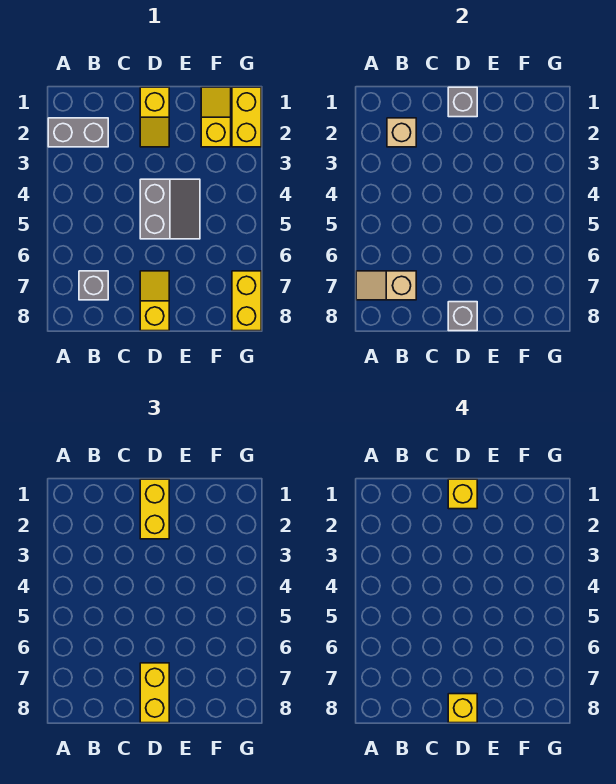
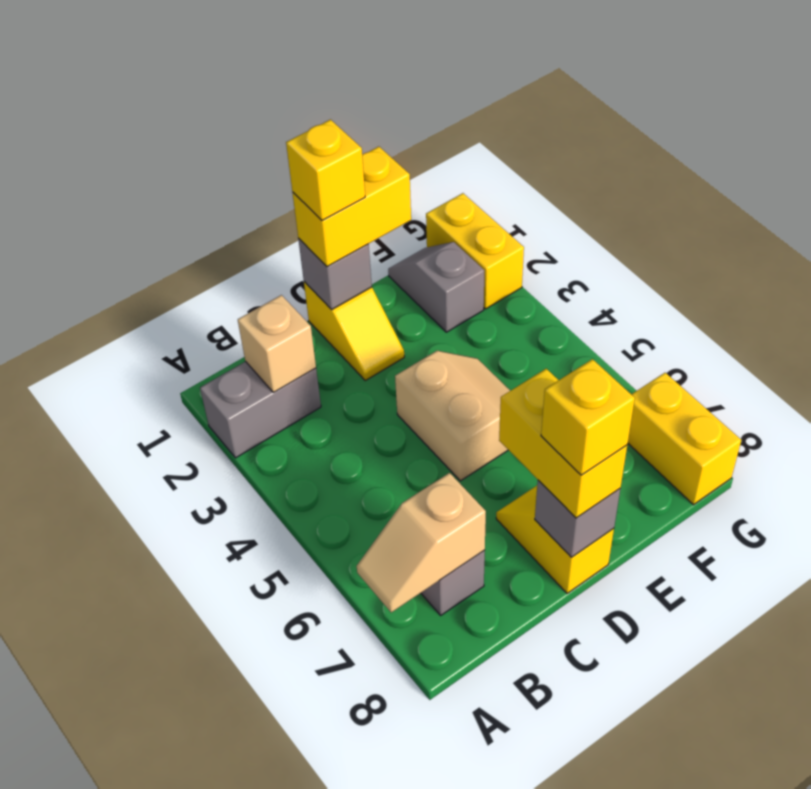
yellow 1x2 brick [140,479,169,539] -> yellow 1x2 brick turned to [292,147,411,267]
grey 2x2 slope [140,179,200,239] -> tan 2x2 slope [395,351,510,481]
yellow 1x2 slope [201,87,231,147] -> grey 1x2 slope [388,242,484,332]

